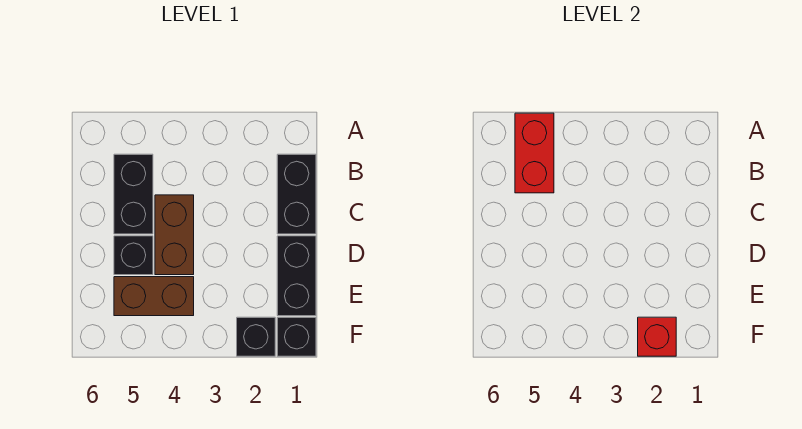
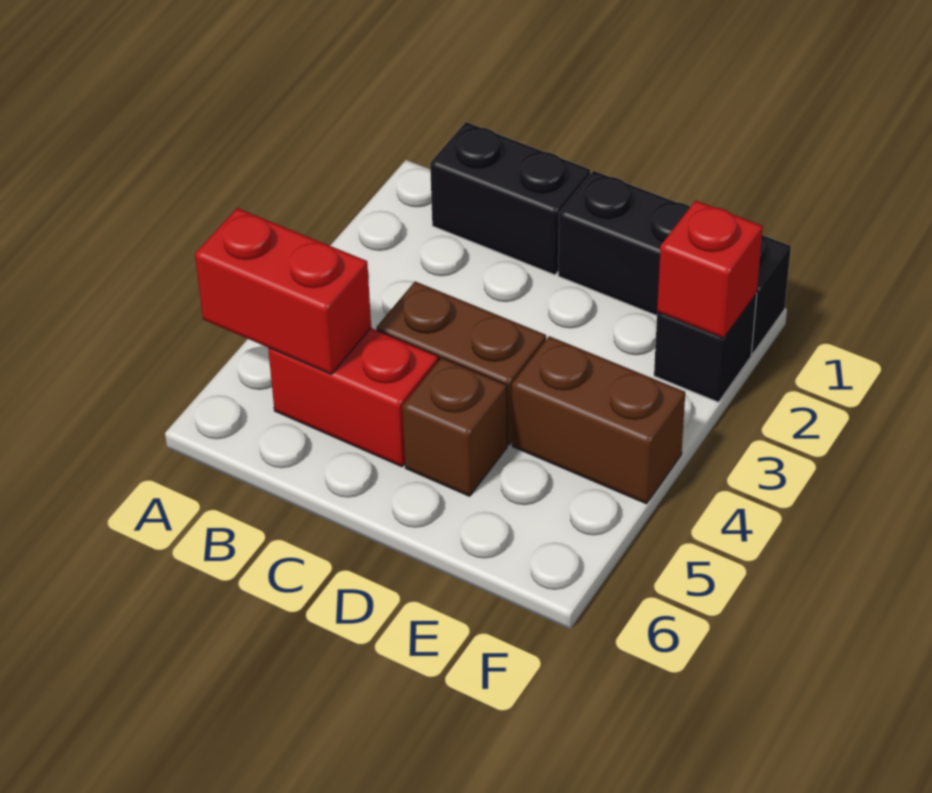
black 1x2 brick [114,154,153,234] -> red 1x2 brick [268,328,438,467]
black 1x1 brick [114,236,153,275] -> brown 1x1 brick [402,358,507,496]
brown 1x2 brick [114,277,194,316] -> brown 1x2 brick turned to [512,336,685,504]

